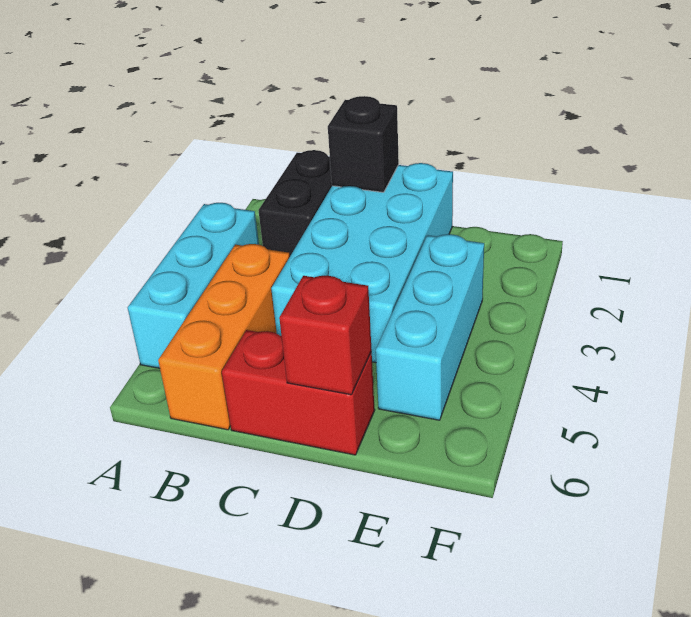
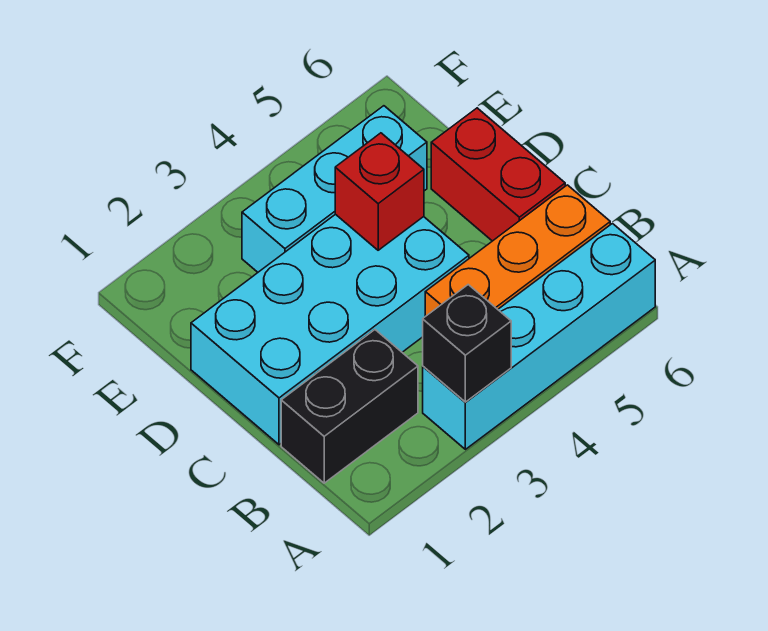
cyan 1x3 brick [128,203,259,368] -> cyan 1x4 brick [423,224,655,449]
black 1x1 brick [328,96,399,192] -> black 1x1 brick moved to [423,285,511,402]
red 1x1 brick [279,276,372,395] -> red 1x1 brick moved to [335,133,424,250]

